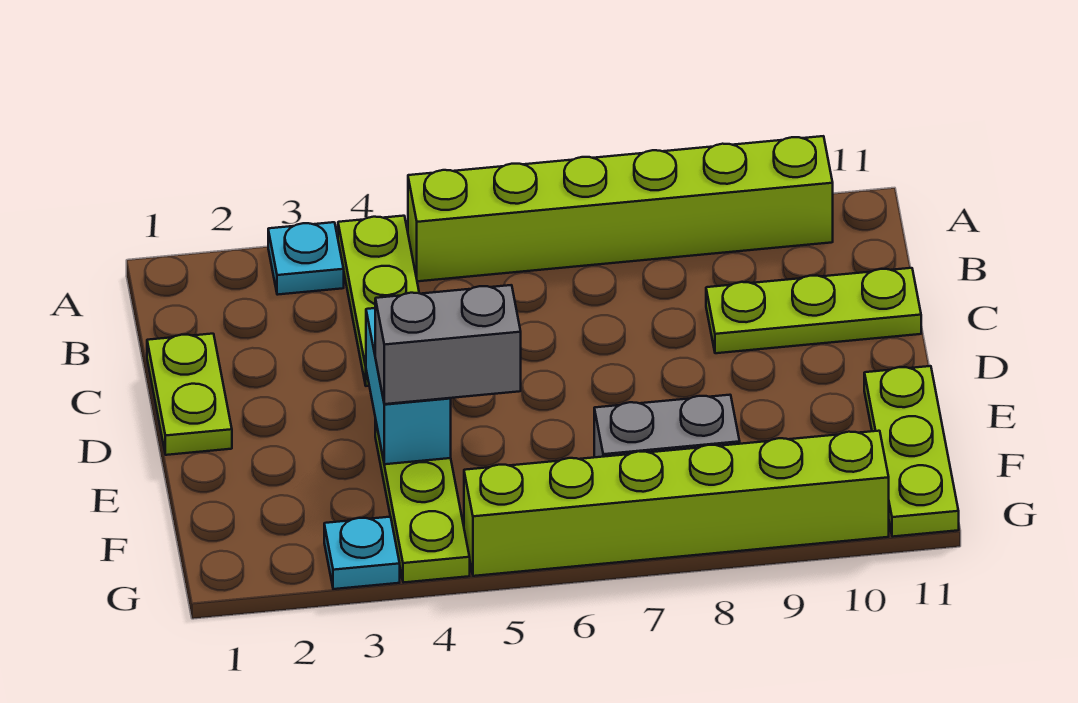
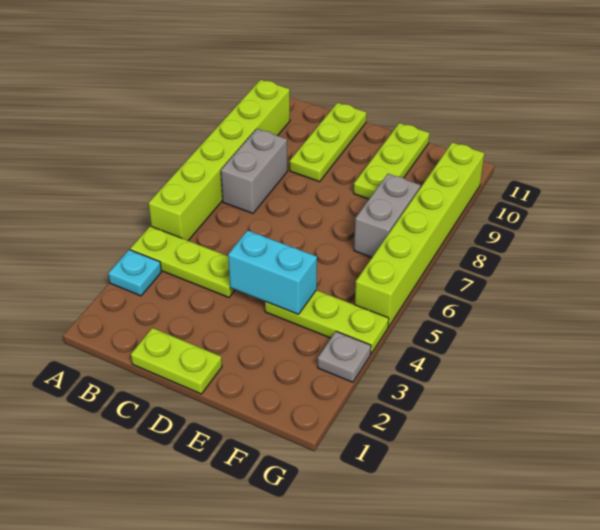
grey 1x2 brick [375,285,521,404] -> grey 1x2 brick moved to [221,129,287,213]
lime 1x3 plate [864,366,959,537] -> lime 1x3 plate turned to [354,123,430,199]
cyan 1x1 plate [324,517,400,589] -> grey 1x1 plate [318,331,371,382]

